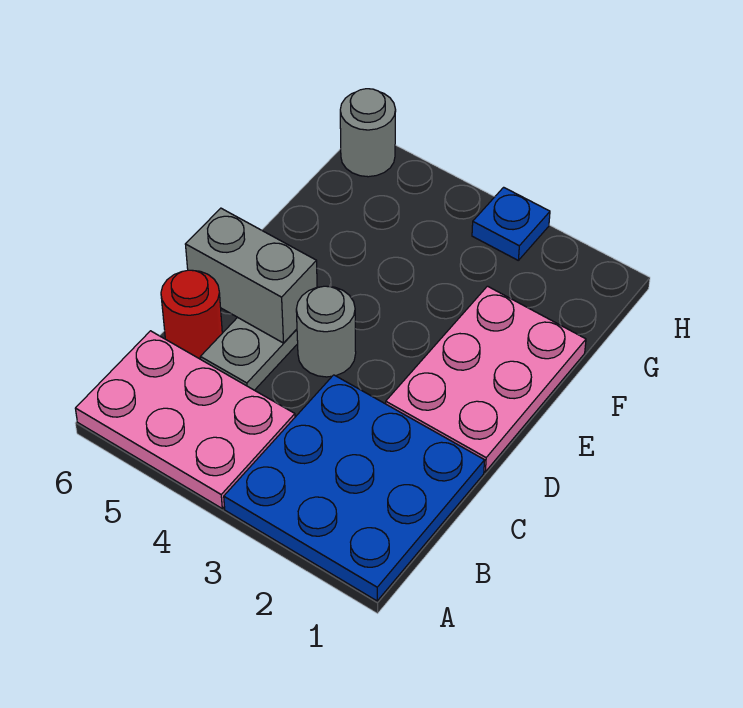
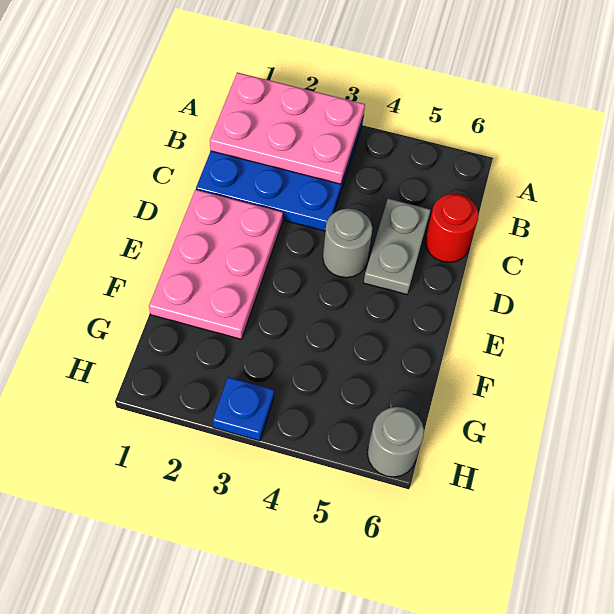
pink 2x3 plate [75,331,295,508] -> pink 2x3 plate moved to [210,72,365,184]
grey 1x2 brick [185,208,317,343] -> none

